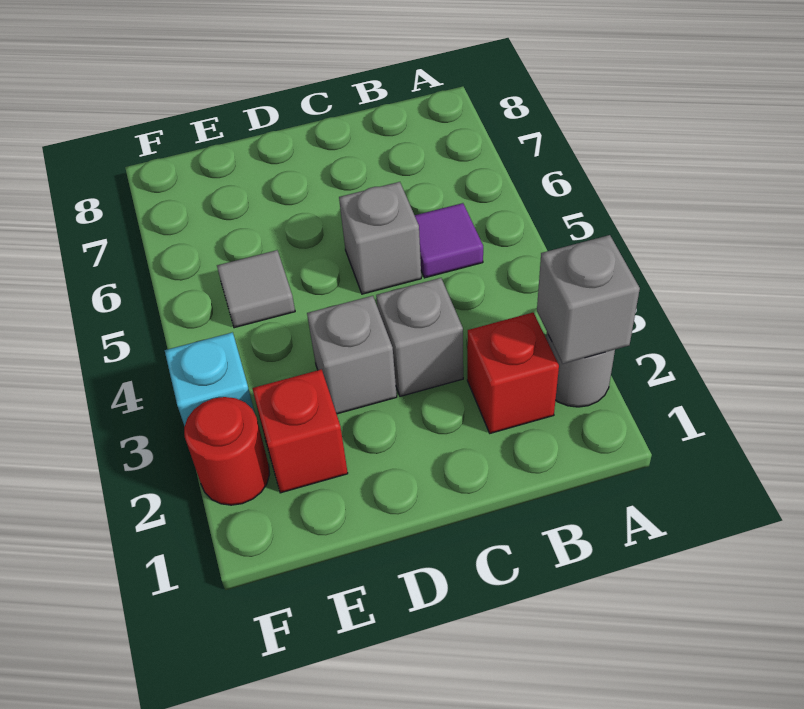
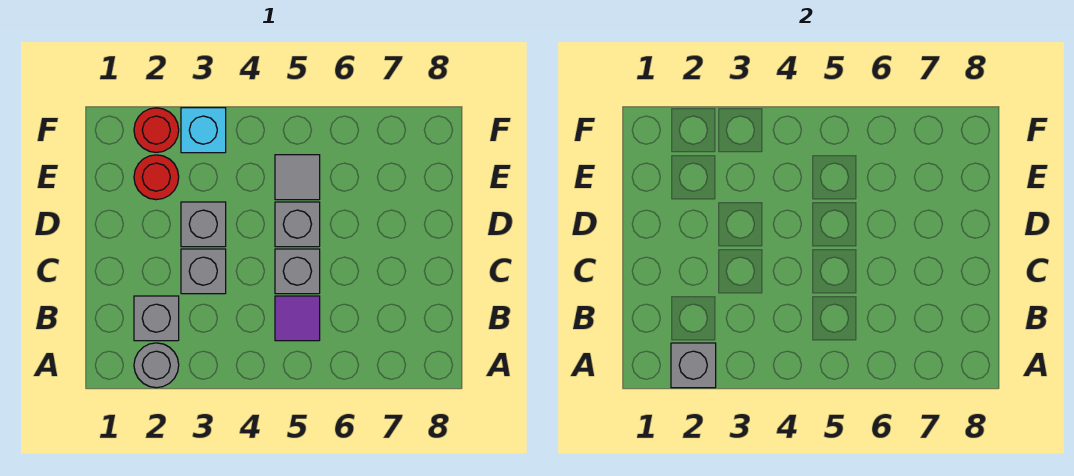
red 1x1 brick [467,313,559,433] -> grey 1x1 brick [134,296,179,341]
none -> grey 1x1 brick [275,202,320,247]
red 1x1 brick [252,369,348,493] -> red 1x1 round brick [134,155,179,200]

